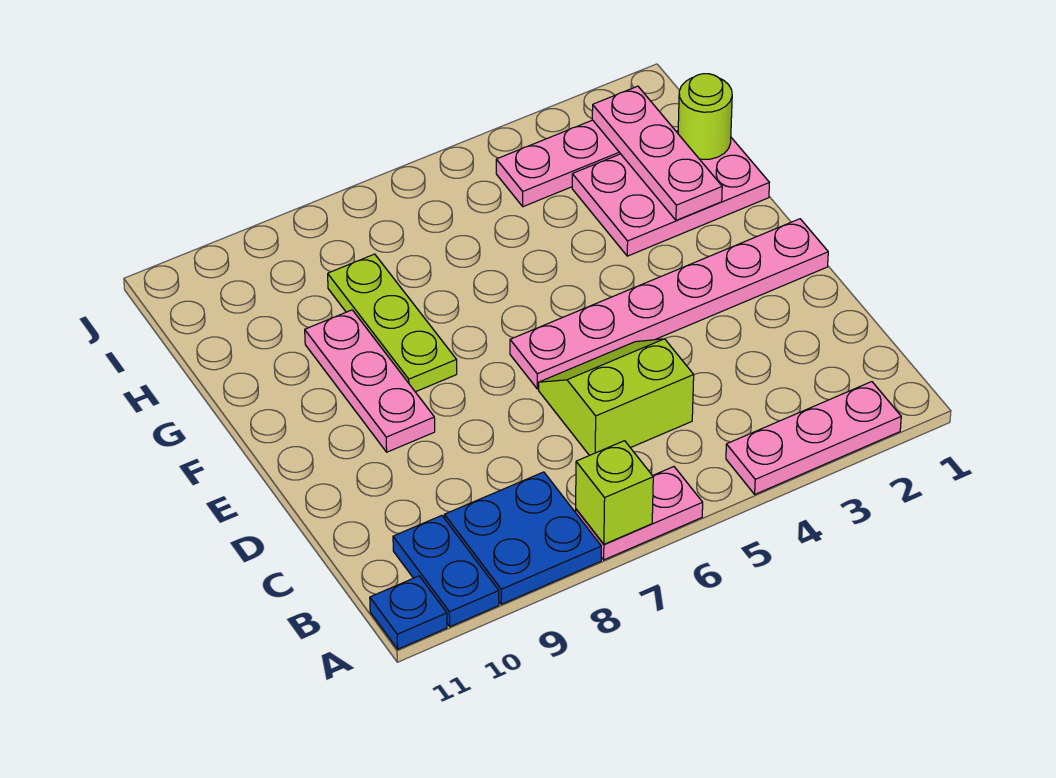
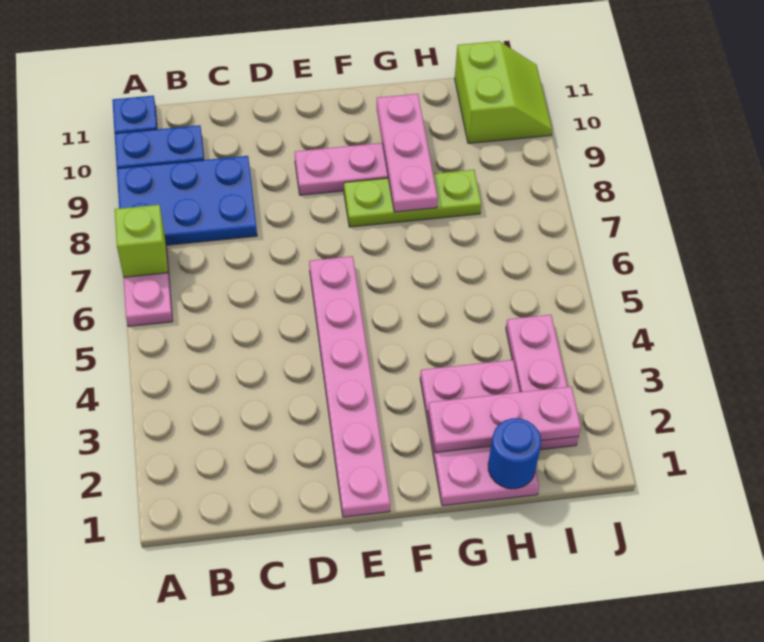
pink 1x3 plate [726,382,901,494] -> pink 1x3 plate moved to [377,94,438,212]
blue 2x2 plate [444,472,601,604] -> blue 2x3 plate [117,156,257,245]
lime 2x2 slope [539,339,694,456] -> lime 2x2 slope moved to [455,41,552,143]
lime 1x1 round brick [678,74,732,159] -> blue 1x1 round brick [488,418,541,489]

